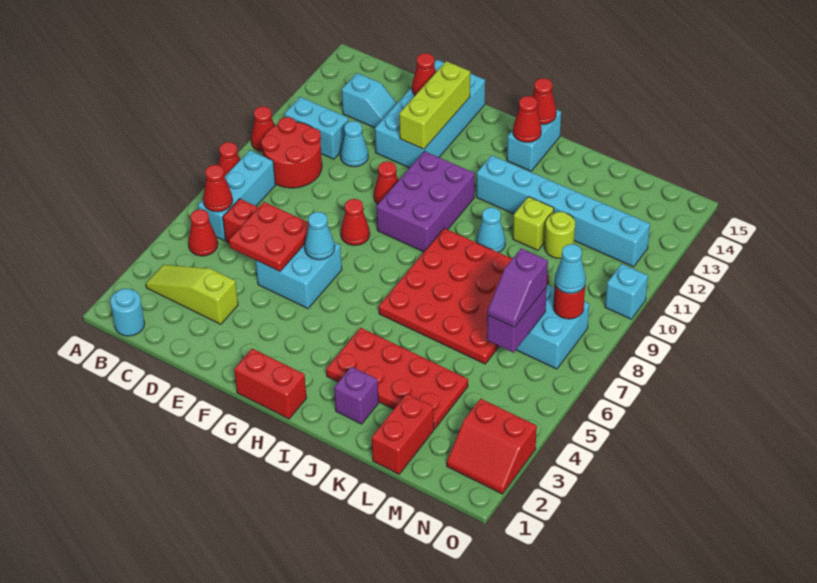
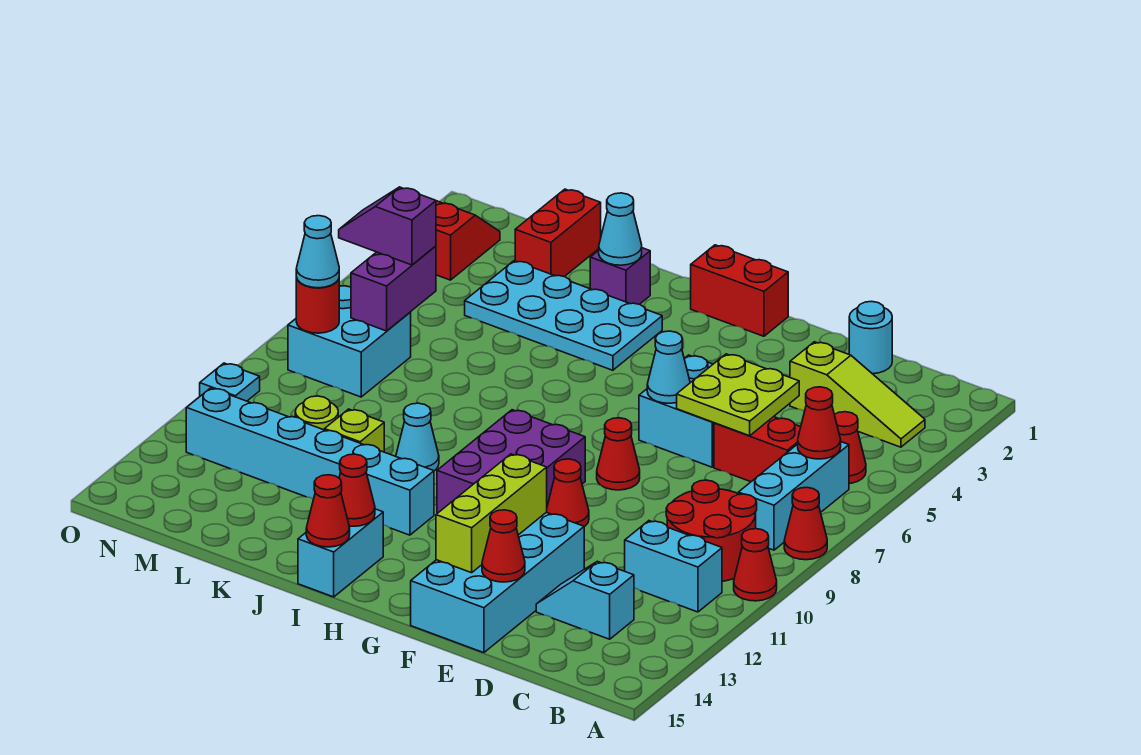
cyan 1x1 round brick [110,289,145,336] -> cyan 1x1 round brick moved to [849,301,892,374]
red 2x2 plate [229,202,309,271] -> lime 2x2 plate [677,354,799,436]
cyan 1x1 cone [340,121,368,167] -> cyan 1x1 cone moved to [599,193,642,265]
red 2x4 plate [326,328,468,429] -> cyan 2x4 plate [465,261,662,370]
red 4x4 plate [379,228,549,364] -> none
purple 1x2 slope [487,248,548,328] -> purple 1x2 slope turned to [339,187,436,265]
cyan 1x1 brick [605,264,648,319] -> cyan 1x1 plate [200,363,260,401]

